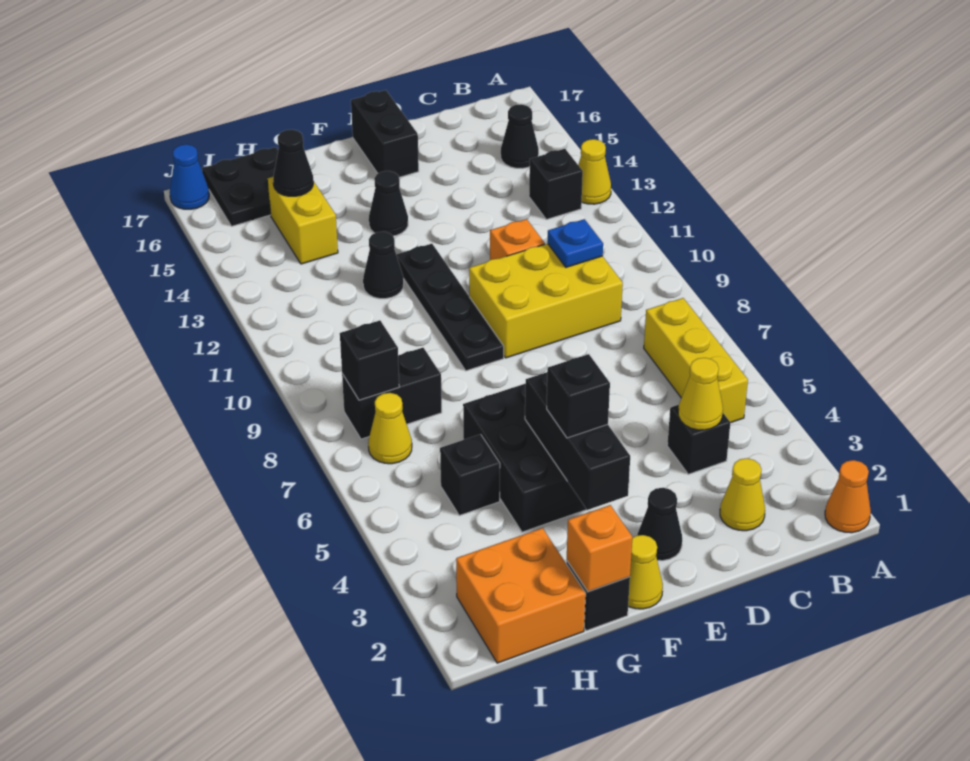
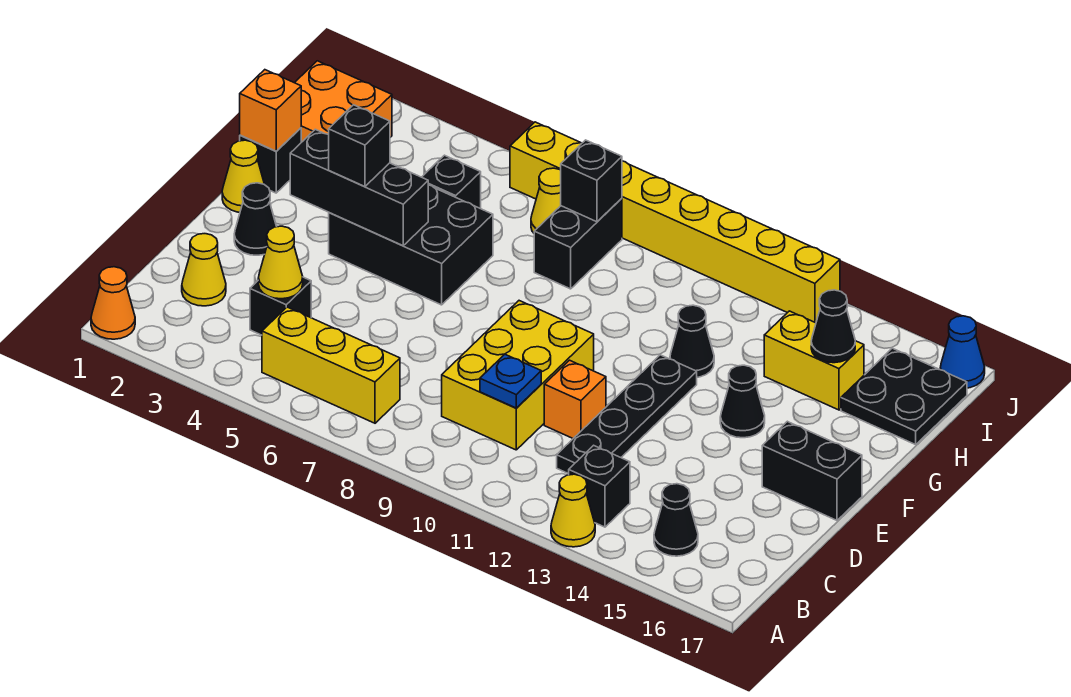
black 1x4 plate [396,244,504,371] -> black 1x4 plate turned to [557,355,697,474]
none -> yellow 1x8 brick [510,122,840,323]

